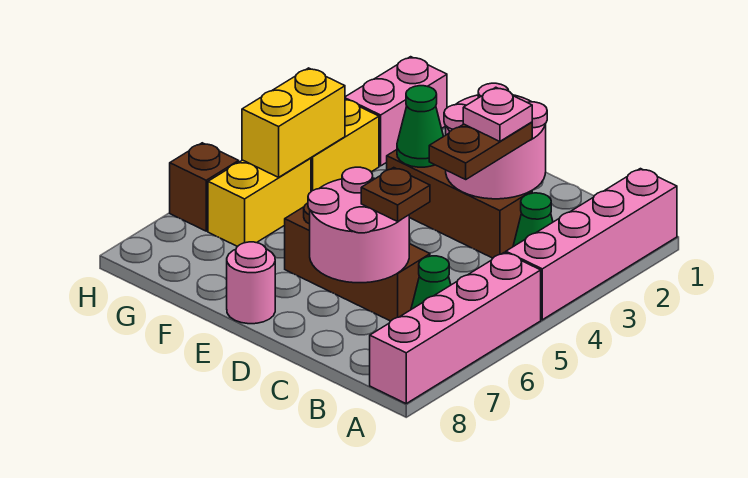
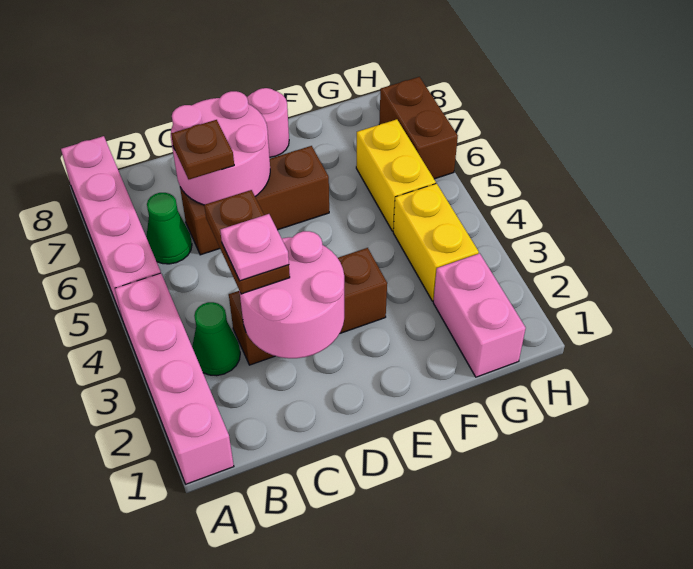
green 1x1 cone [397,86,444,167] -> none
yellow 1x2 brick [242,68,345,177] -> none
brown 1x1 brick [170,143,239,231] -> brown 1x2 brick [379,77,458,179]

